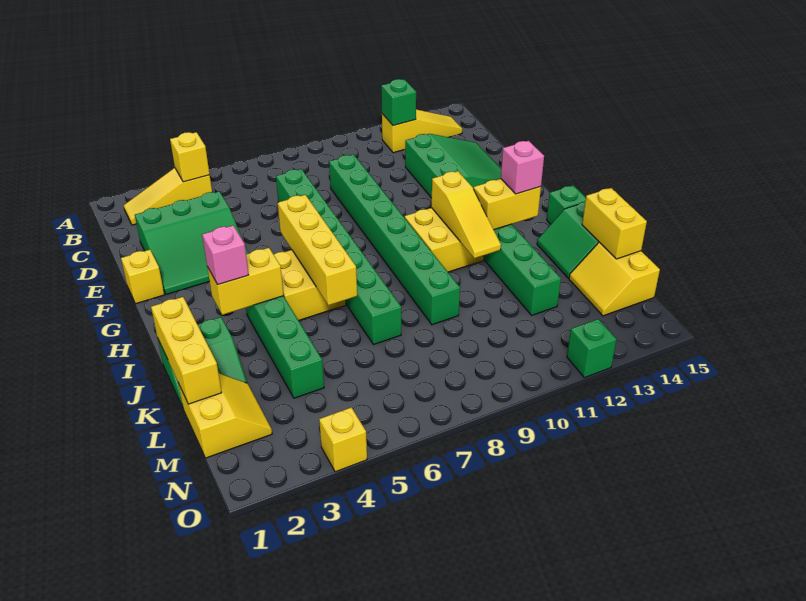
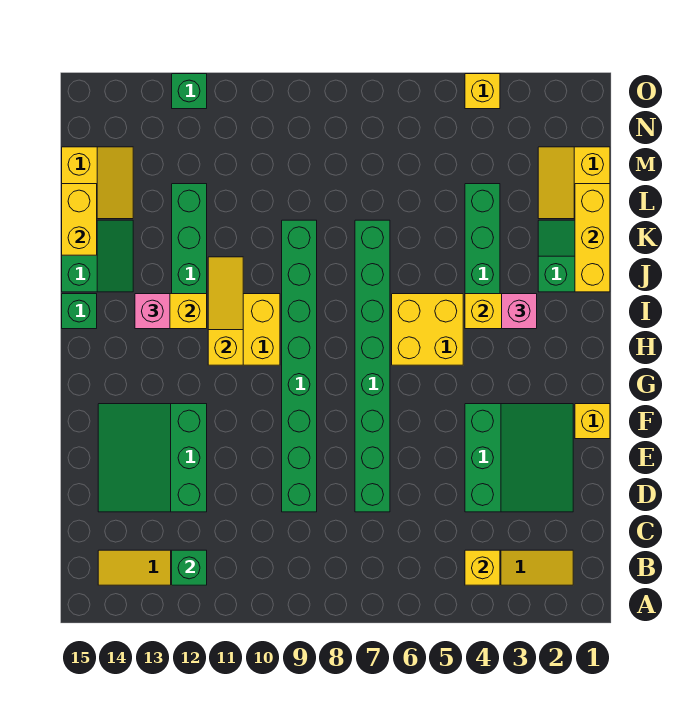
green 3x3 slope [135,191,248,294] -> green 3x3 slope turned to [465,404,573,512]
yellow 1x4 brick [278,195,357,305] -> none

